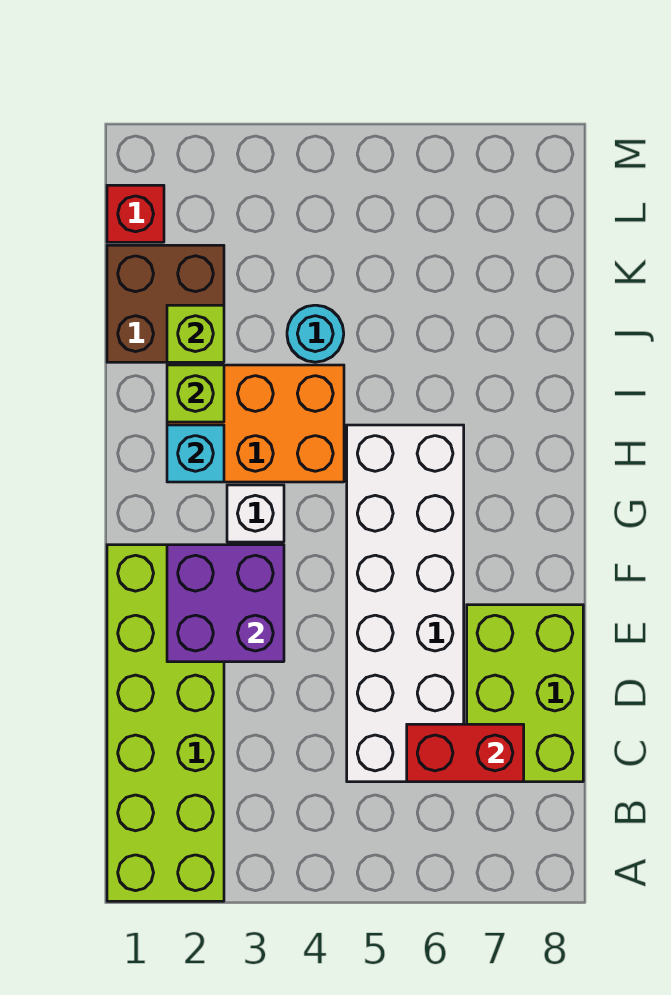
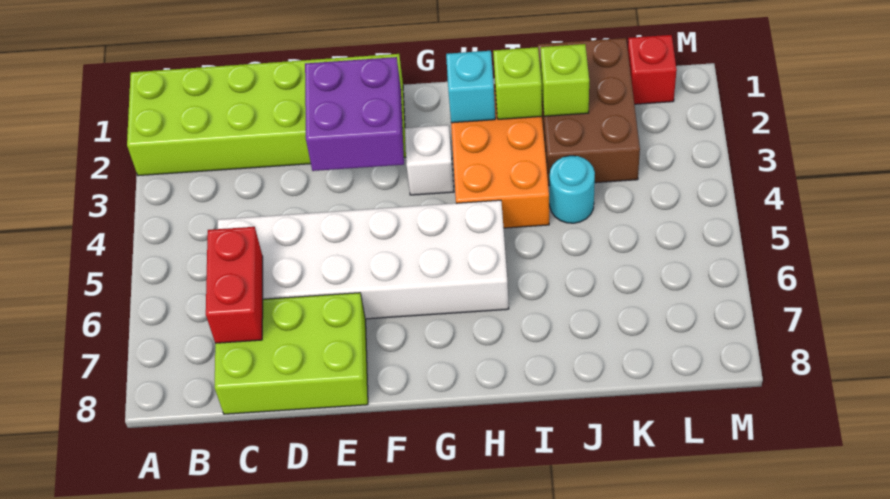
brown 2x2 brick [107,245,224,362] -> brown 2x3 brick [538,38,640,186]

